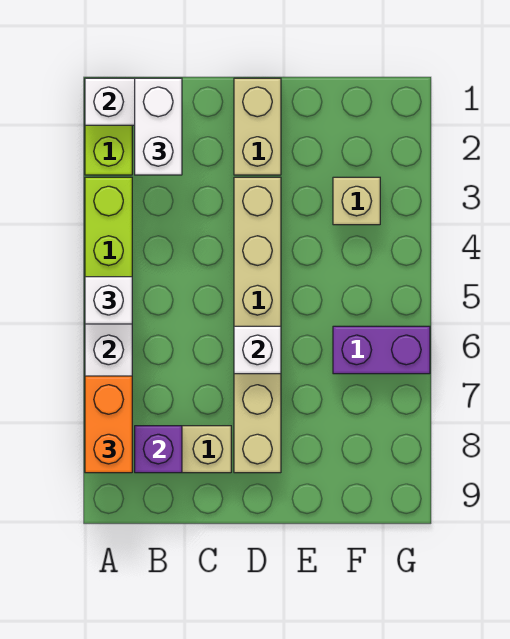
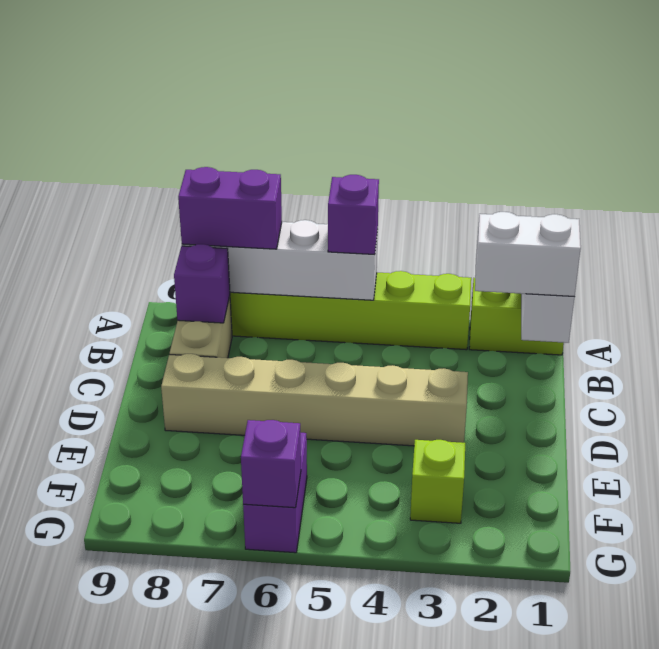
white 1x1 brick [85,277,132,324] -> purple 1x1 brick [328,175,379,255]
orange 1x2 brick [85,376,132,473] -> purple 1x2 brick [178,167,282,249]
tan 1x2 brick [234,78,281,175] -> none
white 1x1 brick [234,326,281,374] -> none
tan 1x1 brick [333,177,380,225] -> lime 1x1 brick [410,440,465,523]
none -> purple 1x1 brick [241,420,301,508]

